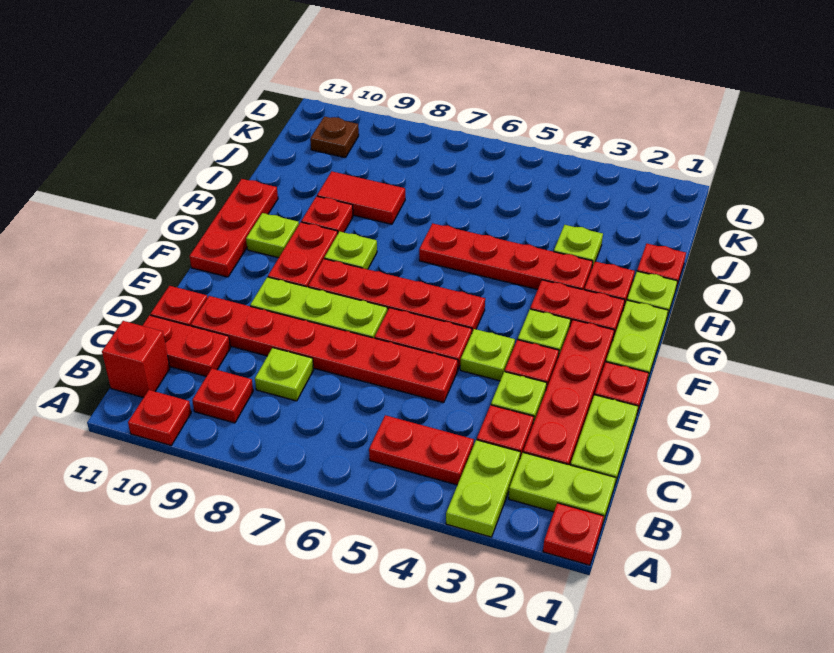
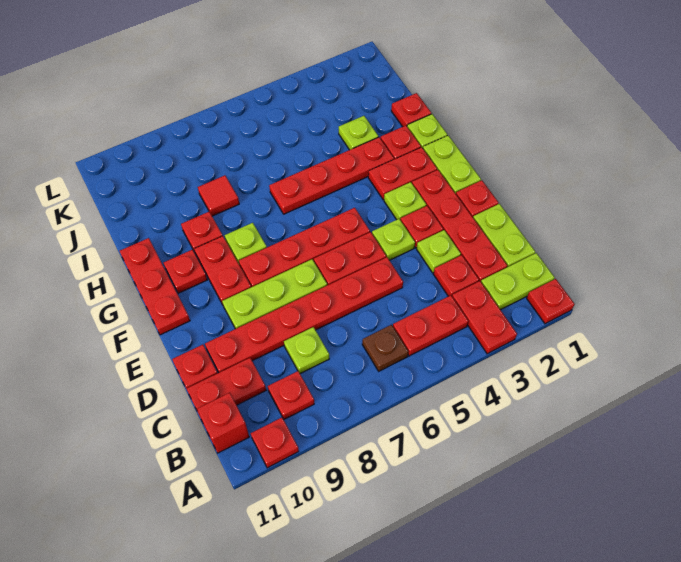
lime 1x2 plate [446,440,520,537] -> red 1x2 plate [452,281,517,354]
lime 1x1 plate [246,213,299,258] -> red 1x1 plate [164,249,207,293]
red 1x2 tile [317,171,405,224] -> red 1x1 tile [198,175,239,216]
brown 1x1 plate [310,117,359,158] -> brown 1x1 plate moved to [362,325,408,371]

